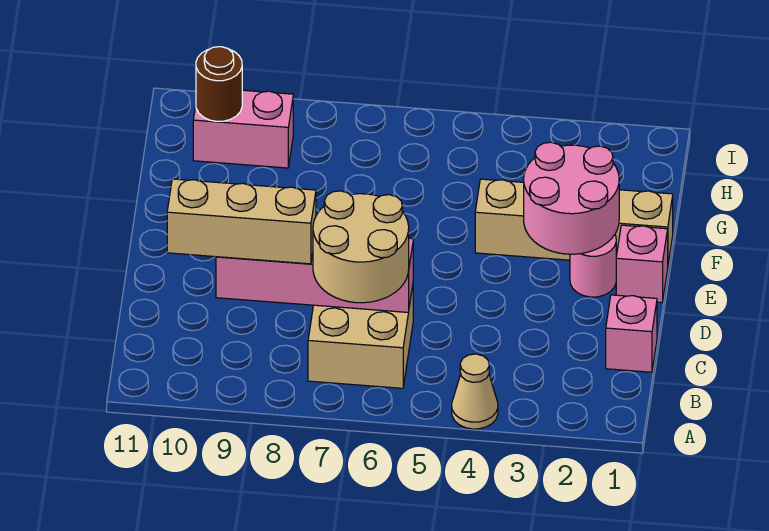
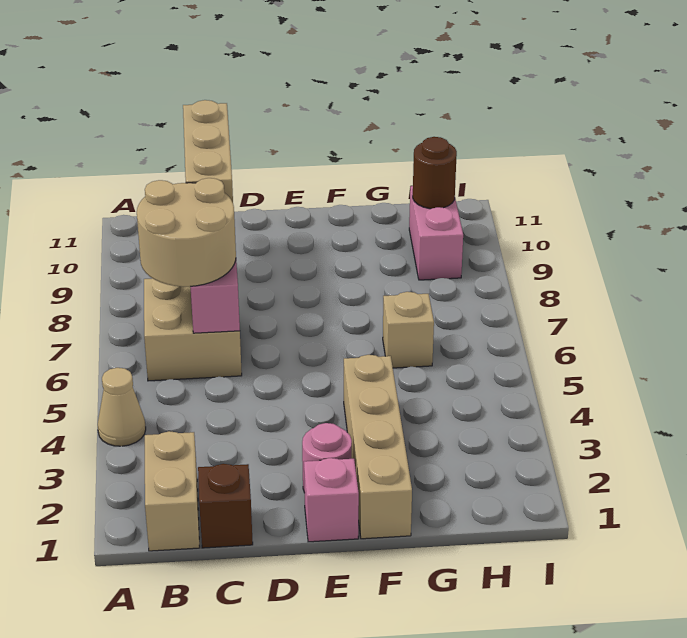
none -> tan 1x2 brick [145,431,200,551]
pink 1x1 brick [606,295,657,372] -> brown 1x1 brick [198,464,253,548]
pink 2x2 round brick [524,142,619,254] -> none
none -> tan 1x1 brick [383,292,434,368]

